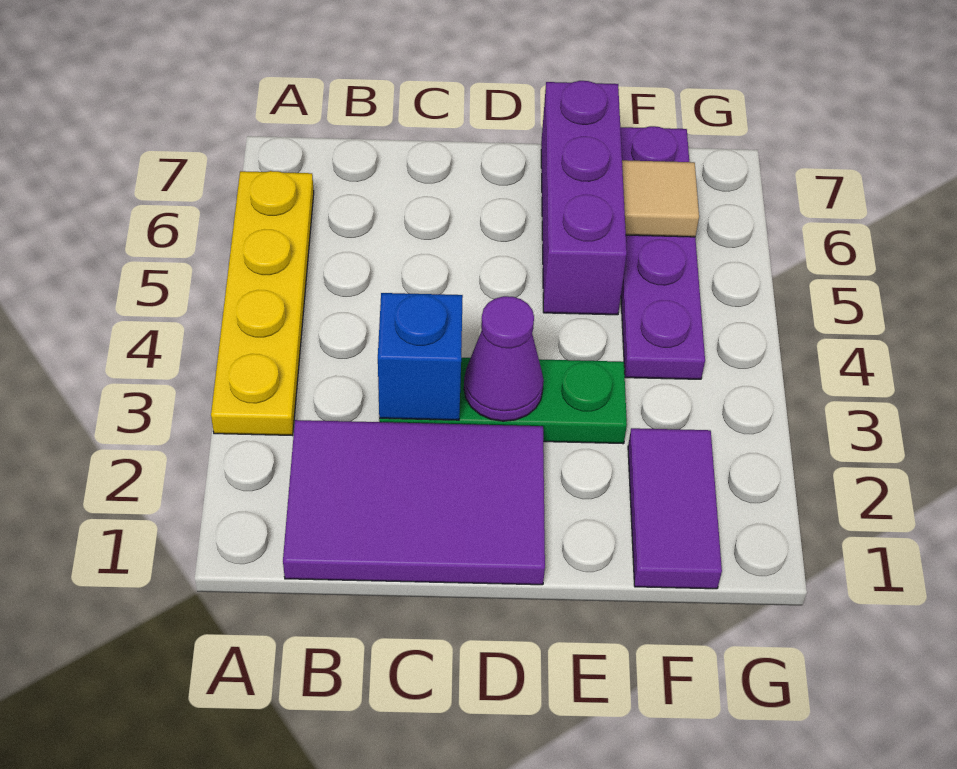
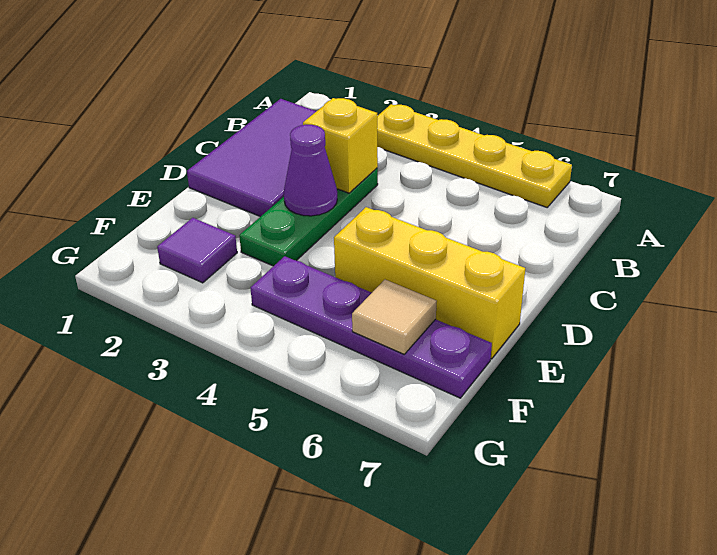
blue 1x1 brick [378,293,463,420] -> yellow 1x1 brick [303,98,378,193]
purple 1x3 brick [541,81,627,315] -> yellow 1x3 brick [334,207,525,359]
purple 1x2 tile [628,428,722,589] -> purple 1x1 tile [157,218,237,283]

